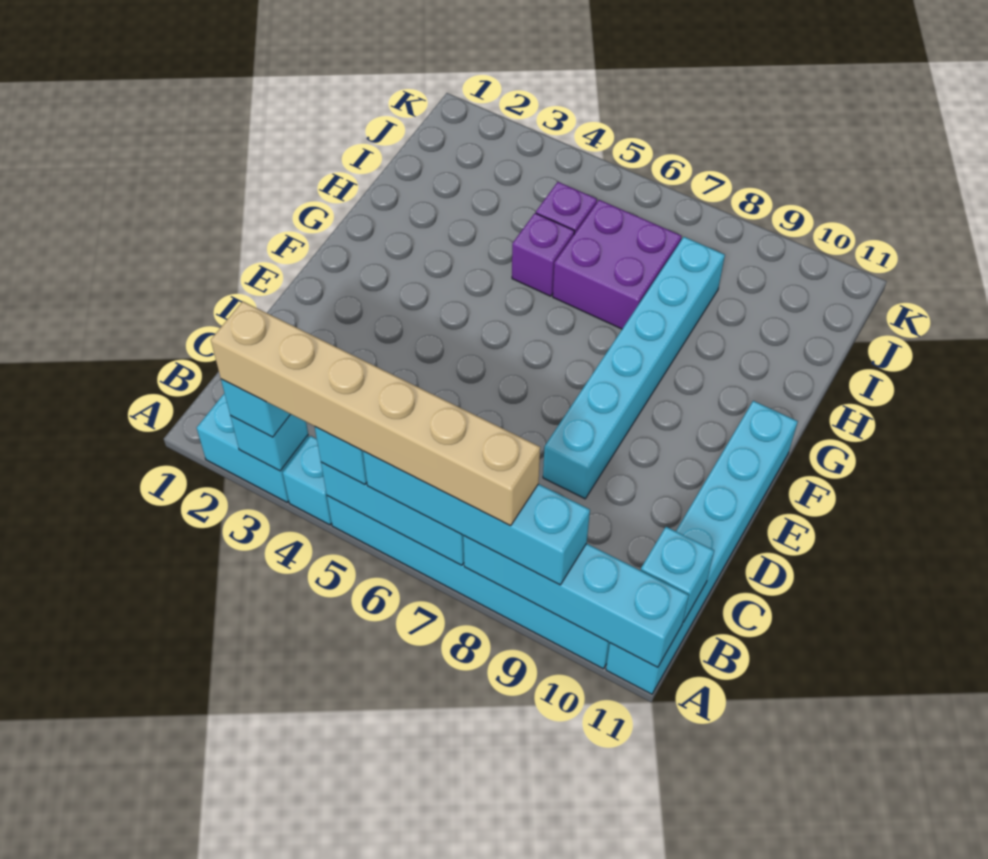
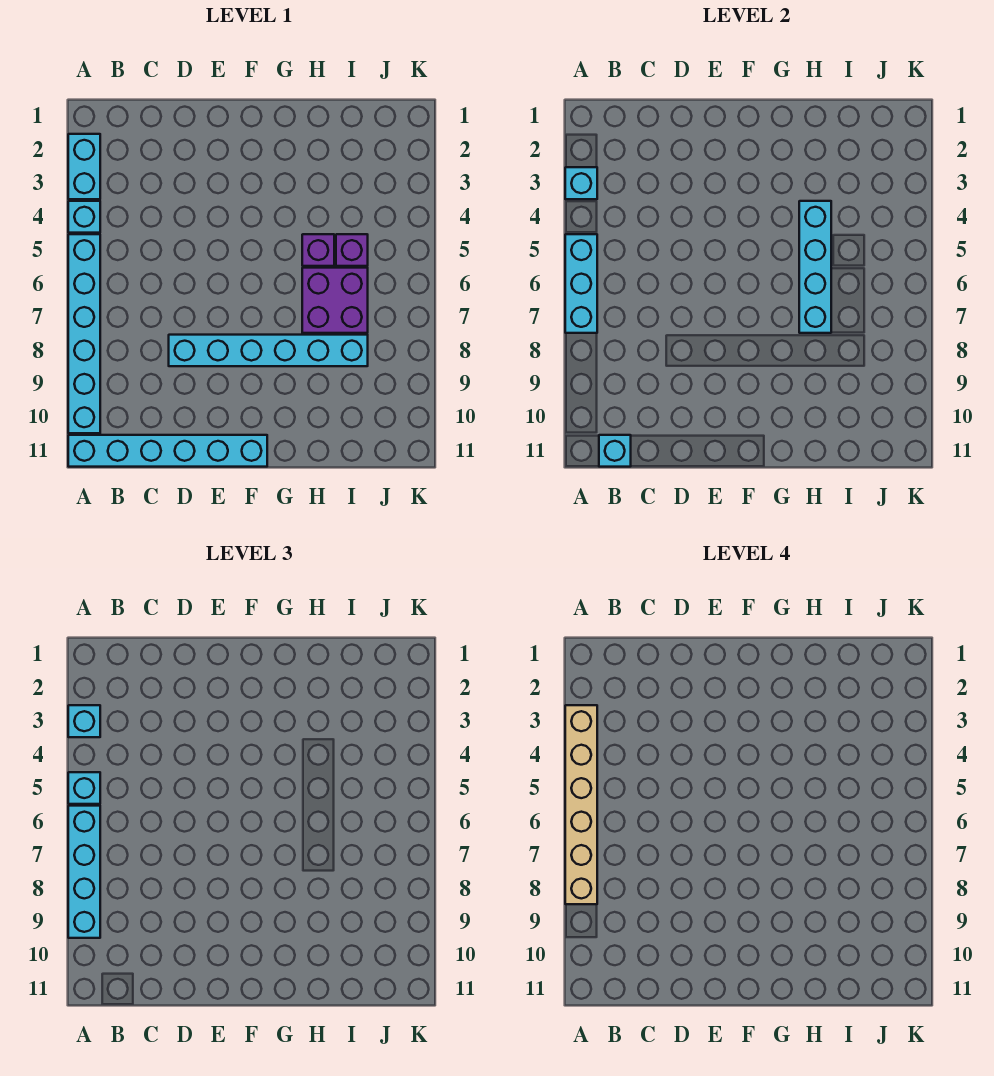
cyan 1x4 brick [463,536,689,667] -> cyan 1x4 brick moved to [799,201,831,333]

